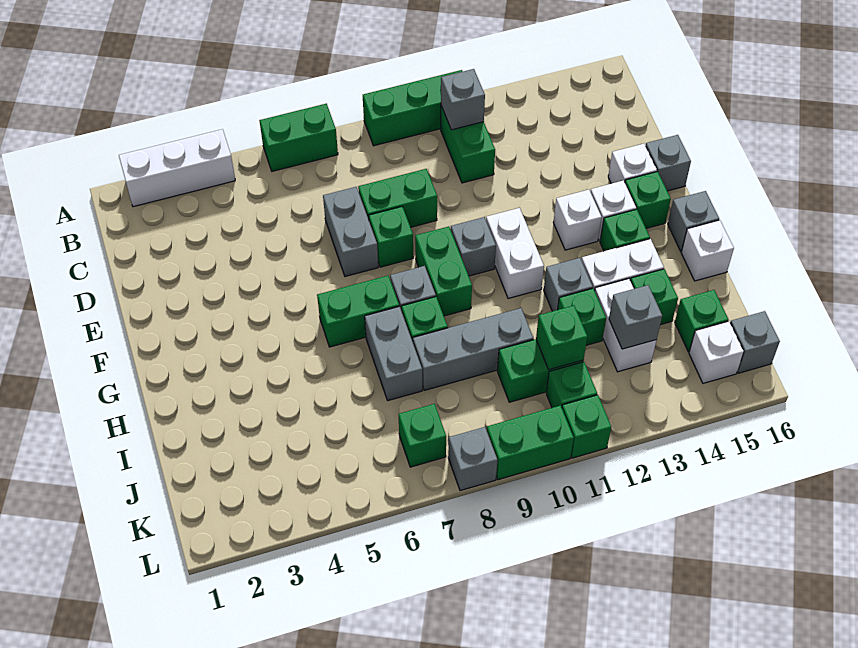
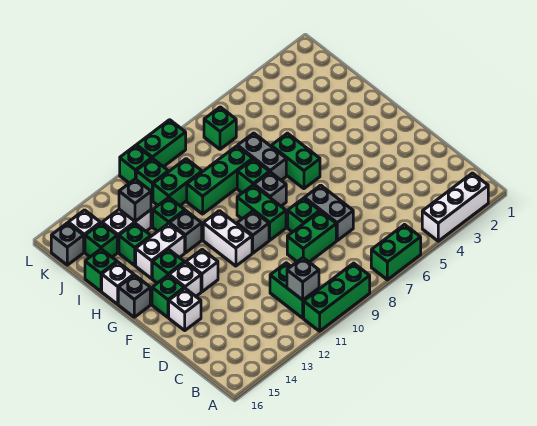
grey 1x1 brick [646,135,691,191] -> none
green 1x2 brick [317,276,399,347] -> green 1x2 brick turned to [271,133,320,189]
grey 1x3 brick [413,308,533,390] -> green 1x3 brick [187,146,253,214]
white 1x2 brick [595,279,656,372] -> white 1x2 brick turned to [102,210,151,252]
green 1x1 brick [536,306,587,370] -> green 1x1 brick moved to [85,249,117,291]
grey 1x1 brick [448,427,497,491] -> none

